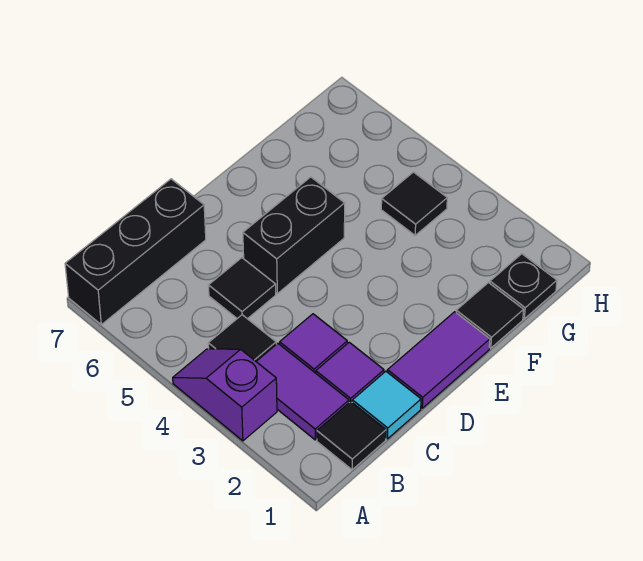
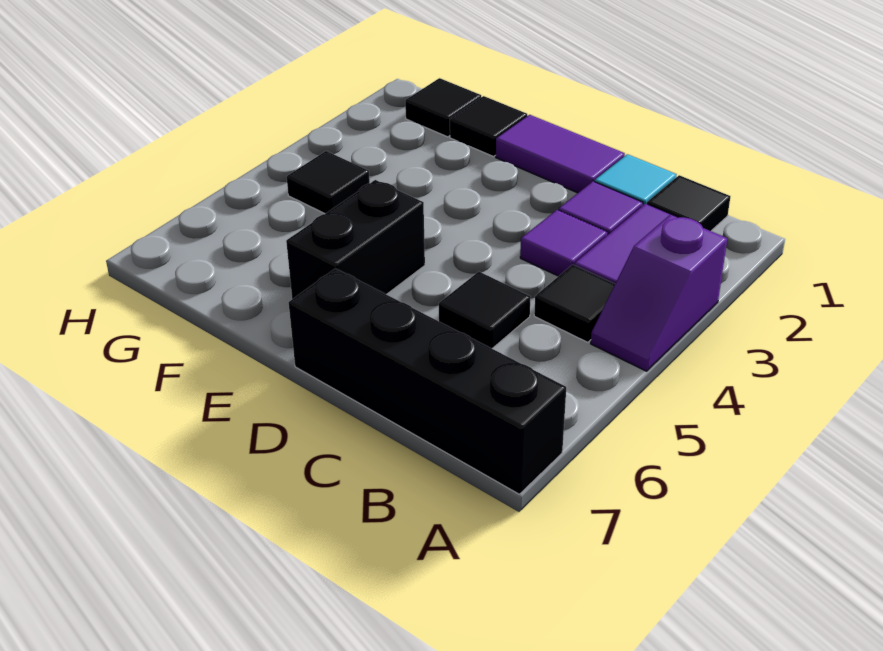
black 1x3 brick [65,179,206,325] -> black 1x4 brick [288,268,566,494]
black 1x2 brick [243,177,345,294] -> black 1x2 brick turned to [286,180,425,299]
black 1x1 plate [490,254,557,319] -> black 1x1 tile [405,78,481,137]

